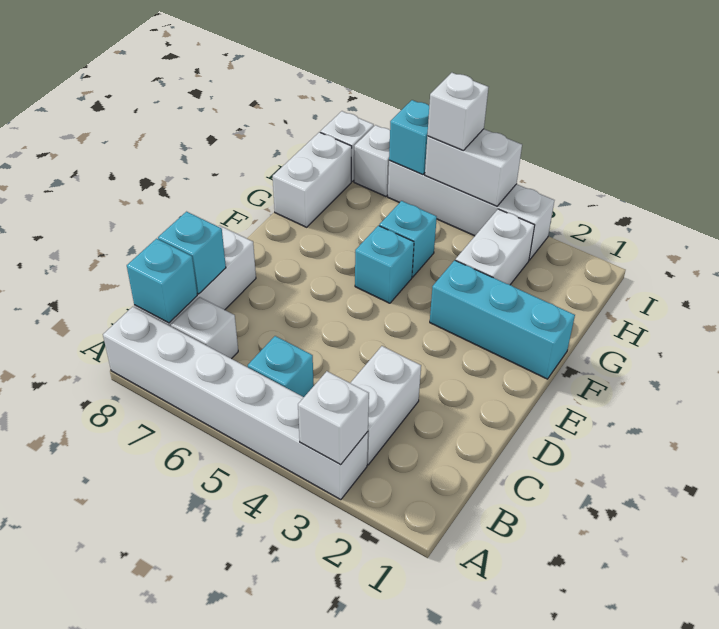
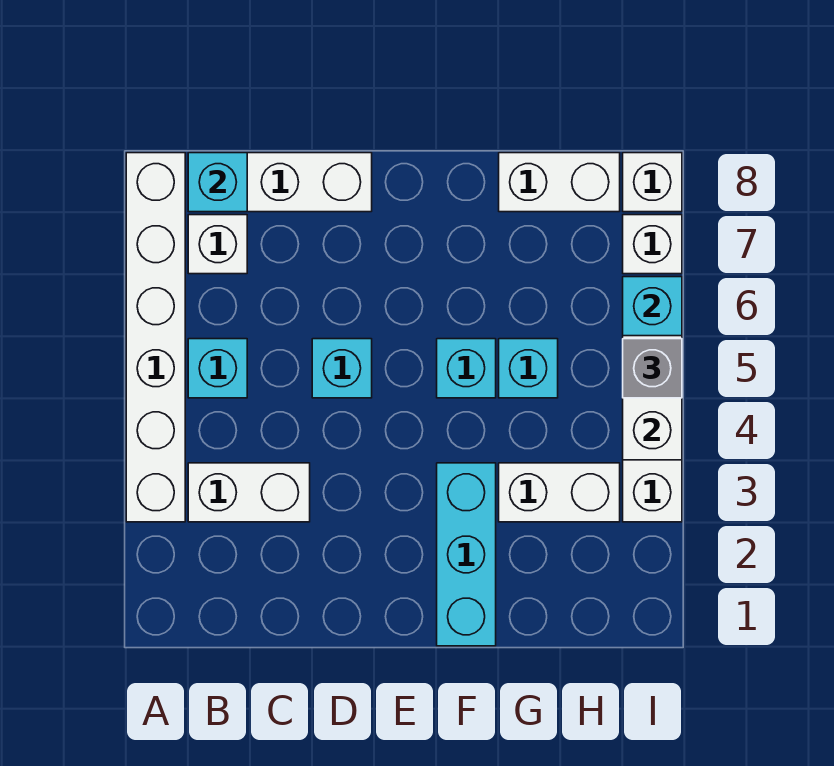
white 1x1 brick [298,371,369,465] -> none
cyan 1x1 brick [158,212,226,294] -> cyan 1x1 brick moved to [312,339,372,398]
white 1x1 brick [427,73,488,150] -> grey 1x1 brick [623,339,682,398]

